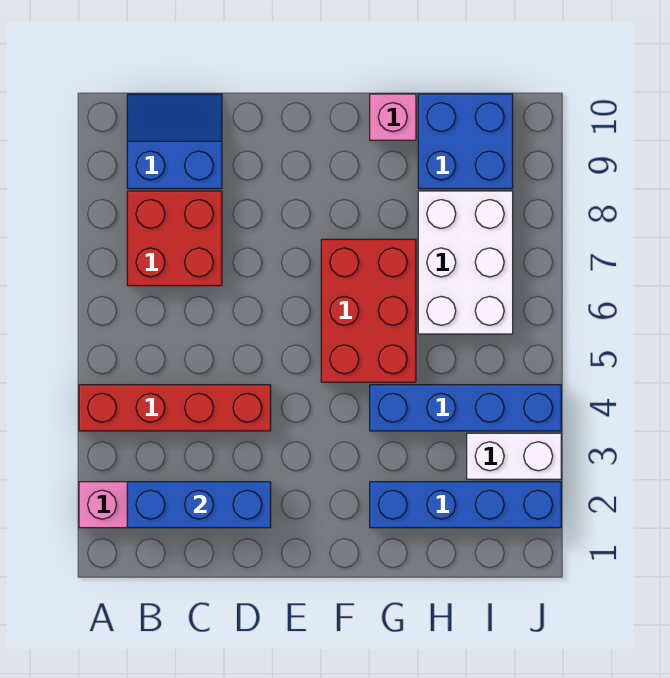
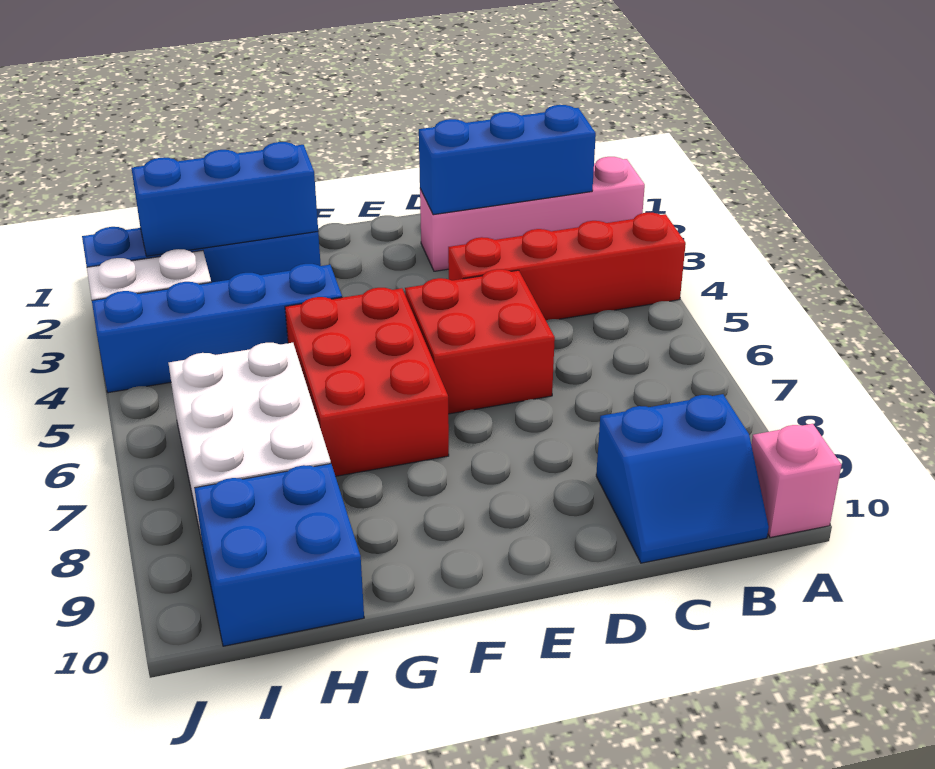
red 2x2 brick [127,191,222,286] -> red 2x2 brick moved to [405,269,555,414]
none -> blue 1x3 brick [131,142,318,256]
pink 1x1 brick [370,94,416,140] -> pink 1x1 brick moved to [751,424,841,538]

